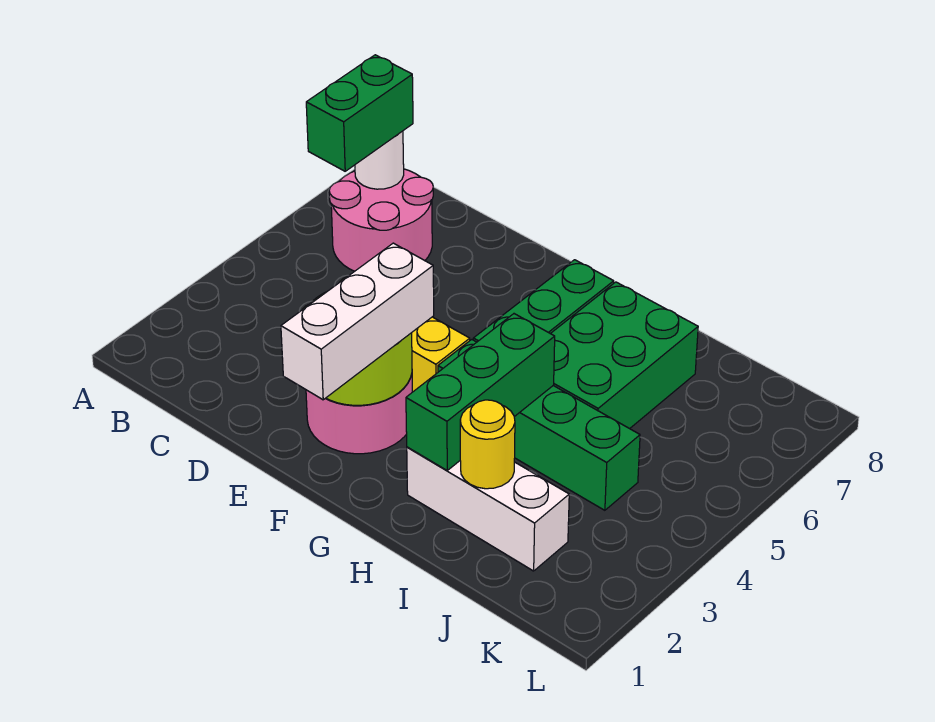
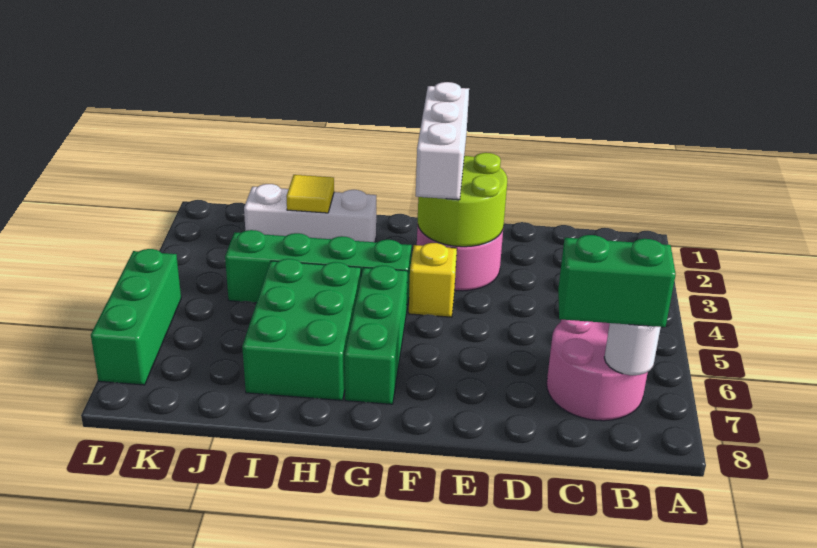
green 1x2 brick [306,55,413,171] -> green 1x2 brick turned to [558,235,676,327]
green 1x3 brick [406,314,555,470] -> green 1x3 brick moved to [91,249,181,385]
yellow 1x1 round brick [460,400,515,489] -> yellow 1x1 tile [286,175,334,213]

